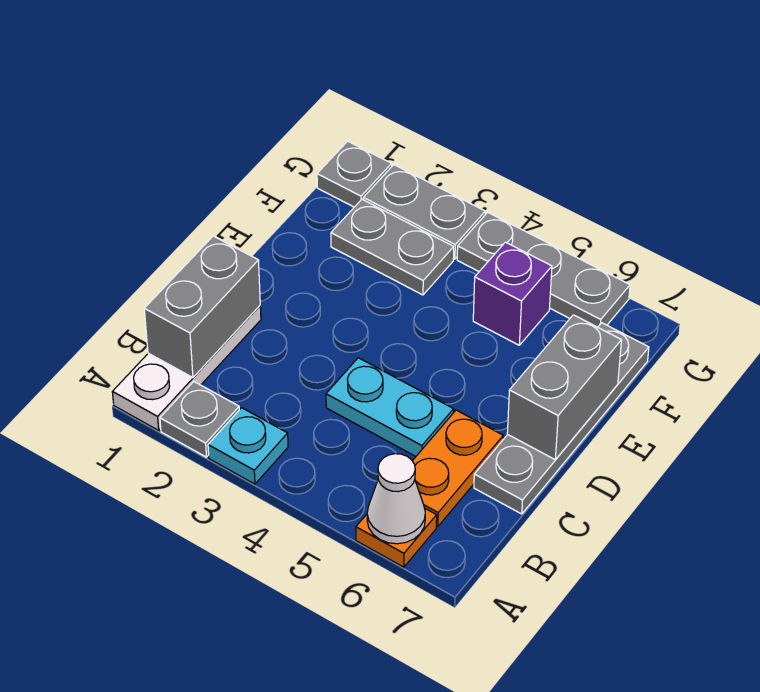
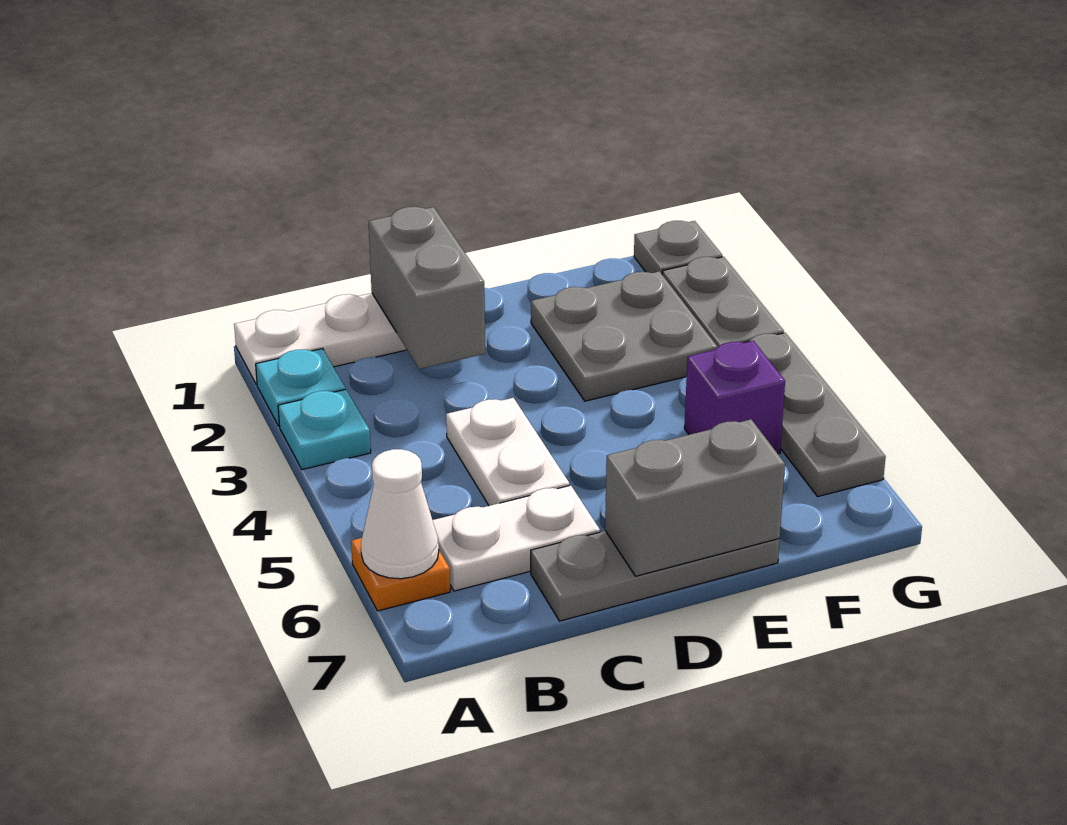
grey 1x1 plate [160,381,239,457] -> cyan 1x1 plate [256,348,345,426]
grey 1x2 brick [144,236,260,378] -> grey 1x2 brick turned to [369,207,485,369]
orange 1x2 plate [413,410,503,527] -> white 1x2 plate [433,485,600,591]
cyan 1x2 plate [326,358,454,456] -> white 1x2 plate [446,398,570,506]
grey 1x4 plate [474,323,649,514] -> grey 1x3 plate [531,531,780,621]
grey 1x2 plate [331,199,454,295] -> grey 2x2 plate [531,271,718,401]

